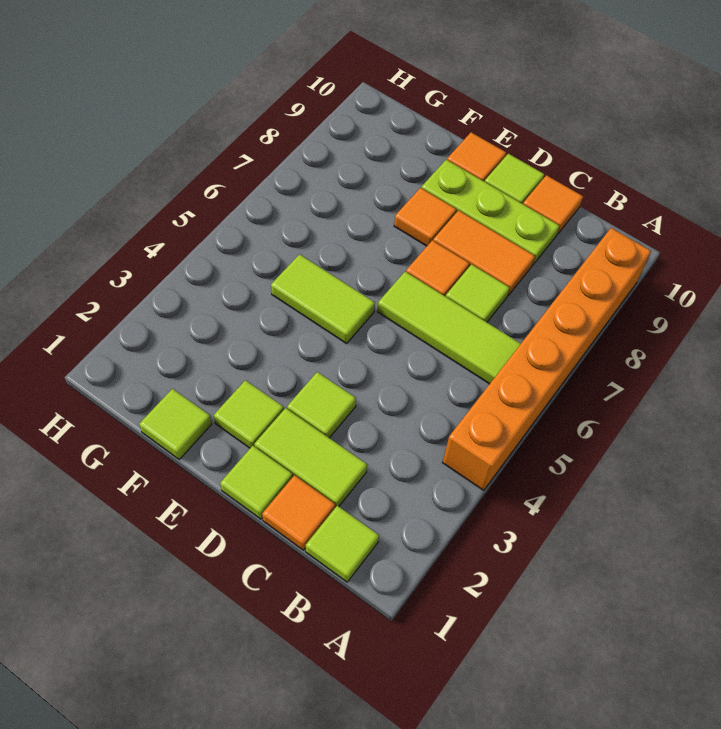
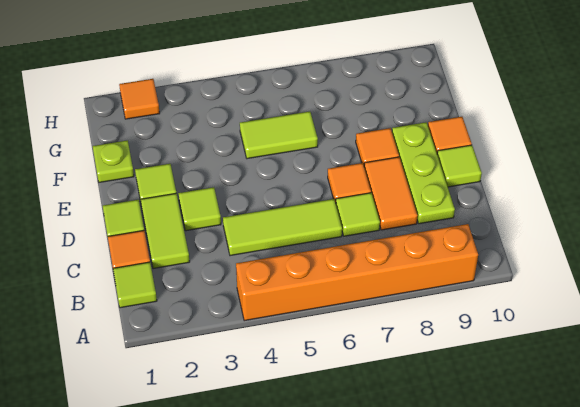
lime 1x3 tile [377,272,521,384] -> lime 1x3 tile turned to [223,199,342,256]
orange 1x1 tile [523,175,583,235] -> orange 1x1 tile moved to [119,79,160,119]
lime 1x2 tile [271,254,375,344] -> lime 1x2 tile turned to [240,111,318,159]
lime 1x1 tile [139,389,212,459] -> lime 1x1 plate [93,140,134,182]

